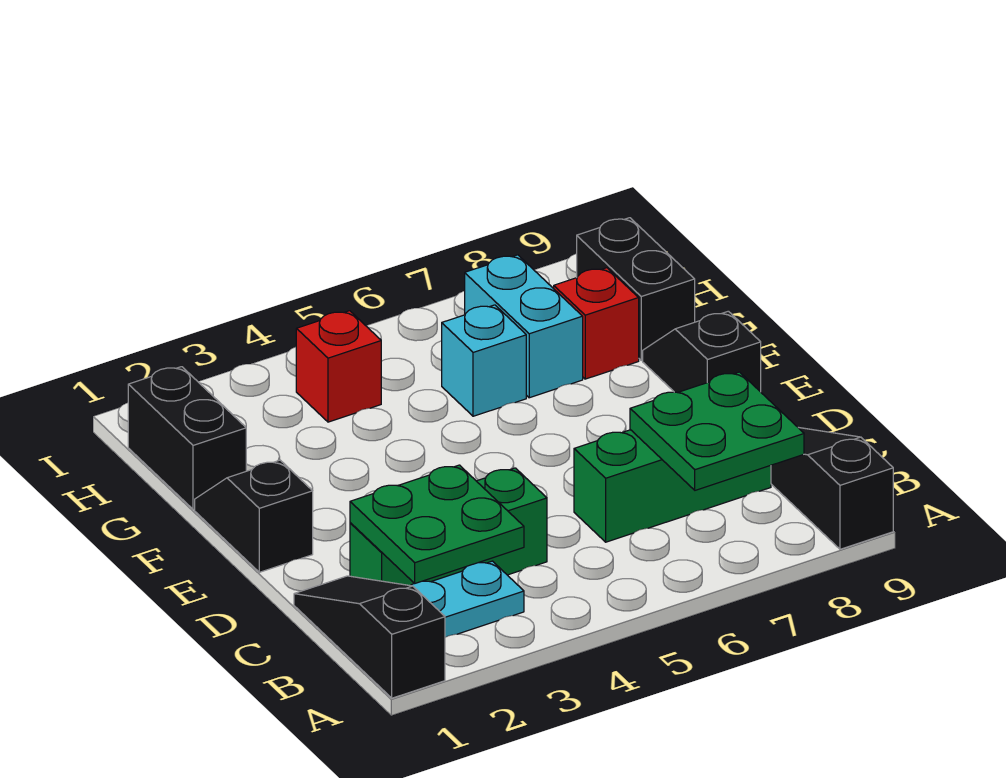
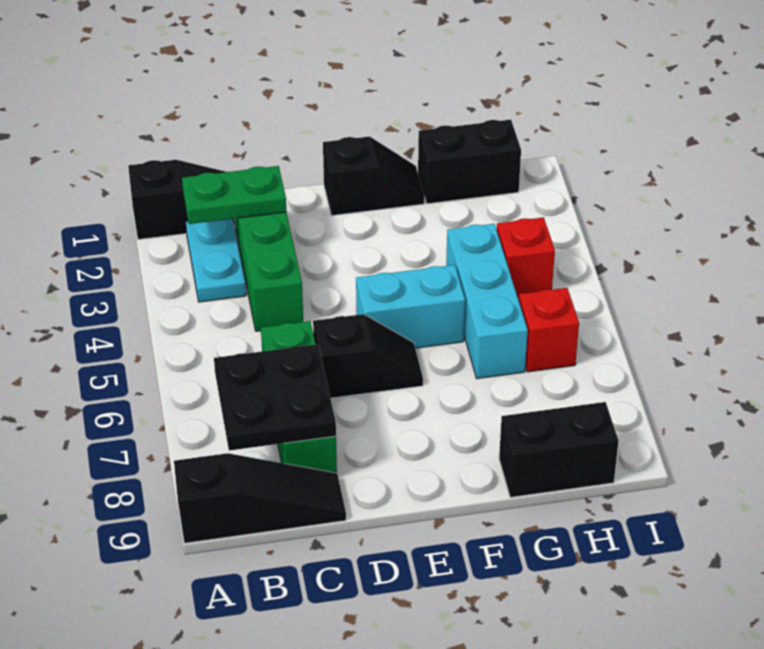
green 2x2 plate [350,465,524,583] -> green 1x2 plate [182,166,286,224]
green 2x2 plate [630,372,804,490] -> black 2x2 plate [214,344,336,451]
black 1x2 slope [643,311,761,393] -> black 1x2 slope moved to [313,314,423,398]
cyan 1x1 brick [442,305,526,416] -> cyan 1x3 brick [446,224,528,379]
cyan 1x2 brick [465,255,583,398] -> cyan 1x2 brick moved to [356,265,465,348]
red 1x1 brick [554,268,639,379] -> red 1x1 brick moved to [519,288,579,372]

